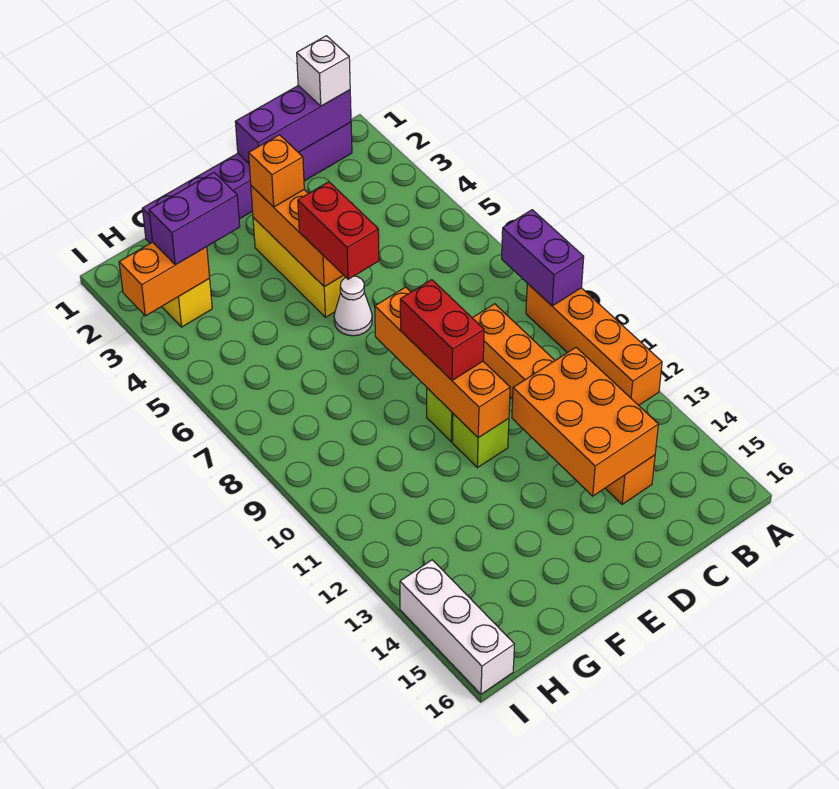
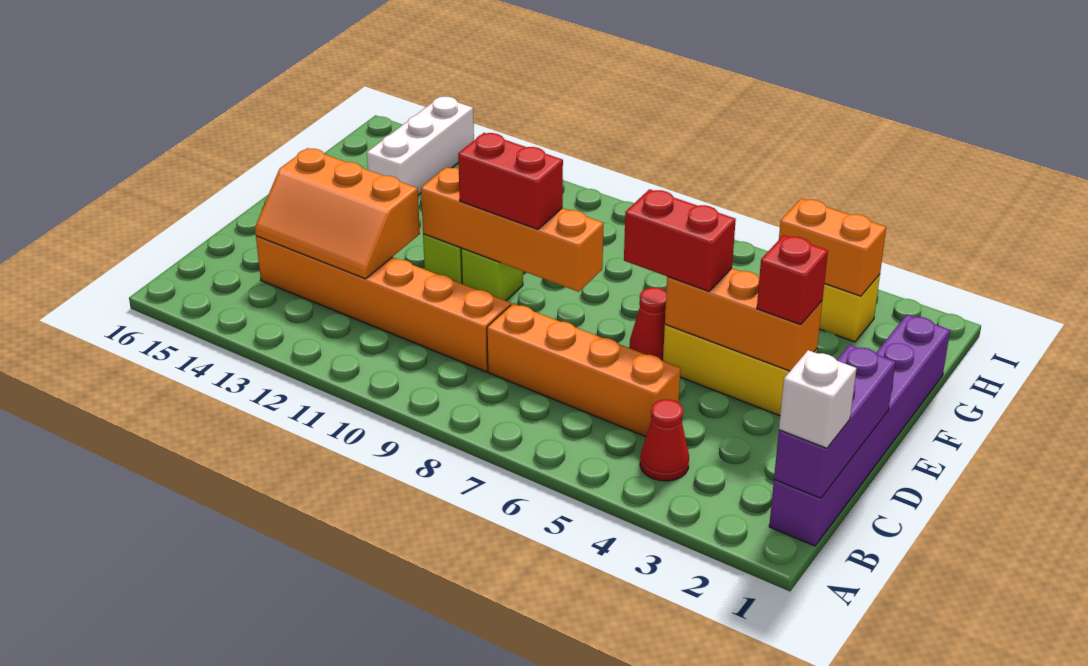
purple 1x2 brick [502,210,584,306] -> none
orange 1x4 brick [526,284,662,405] -> orange 1x4 brick moved to [487,303,681,437]
none -> red 1x1 cone [640,399,689,481]
orange 2x3 brick [512,347,658,496] -> orange 2x3 slope [255,148,420,279]
orange 1x1 brick [249,135,304,207] -> red 1x1 brick [757,235,828,325]
white 1x1 cone [334,276,372,336] -> red 1x1 cone [629,288,666,361]
purple 1x2 brick [149,173,240,265] -> none
orange 1x2 brick [119,242,210,316] -> orange 1x2 brick turned to [779,199,886,296]
white 1x3 brick [400,560,515,694] -> white 1x3 brick turned to [367,97,474,195]

